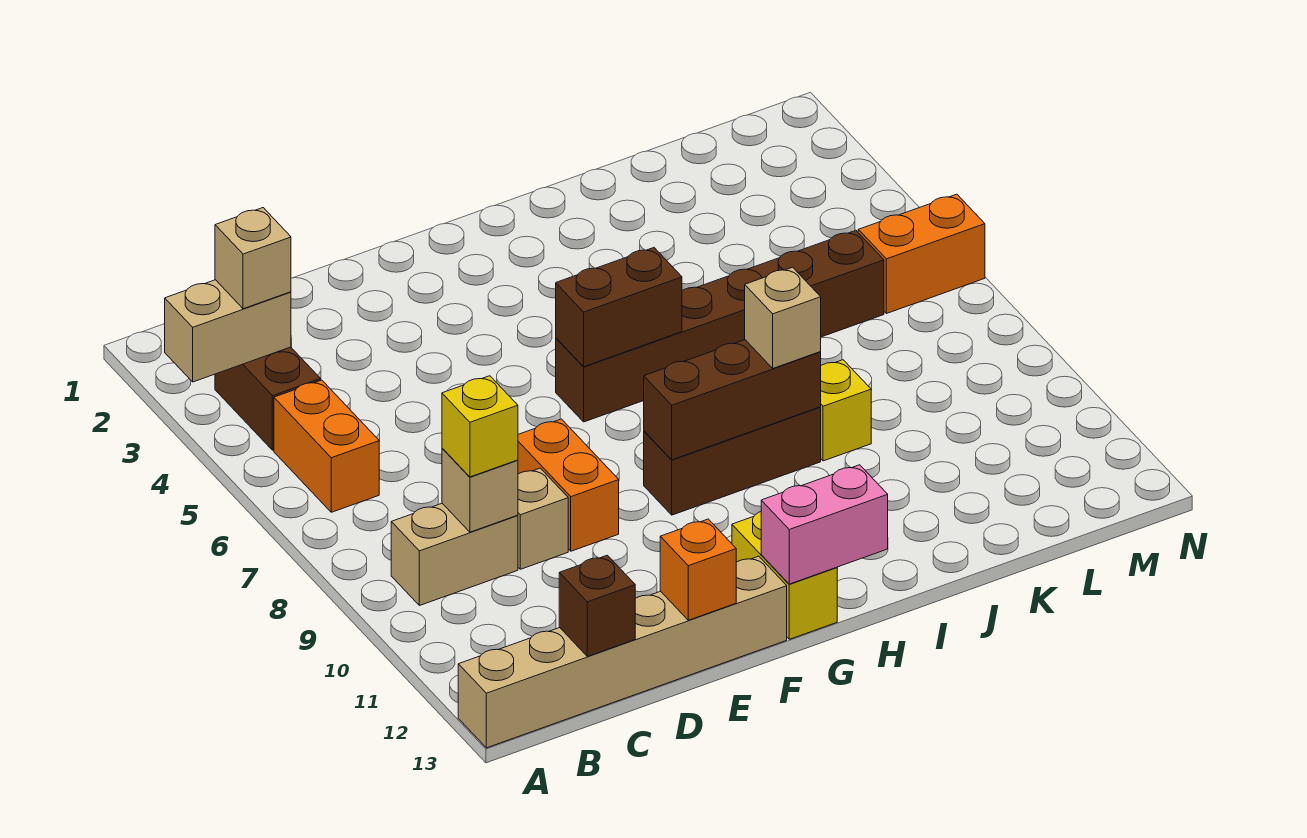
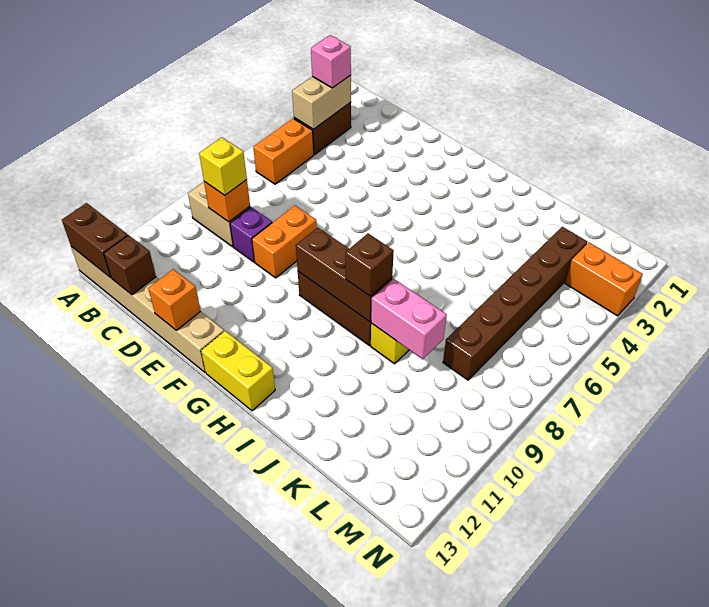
tan 1x2 brick [165,280,291,382] -> tan 1x2 brick turned to [292,75,351,129]
tan 1x1 brick [215,208,291,309] -> pink 1x1 brick [311,35,351,88]
tan 1x1 brick [442,448,518,532] -> orange 1x1 brick [204,180,250,222]
tan 1x1 brick [518,468,568,569] -> purple 1x1 brick [230,207,272,262]
brown 1x6 brick [556,230,884,422] -> brown 1x6 brick turned to [443,227,587,380]
brown 1x2 brick [556,248,682,367] -> brown 1x2 brick moved to [62,203,128,278]
yellow 1x2 brick [732,512,837,639] -> yellow 1x2 brick turned to [201,331,275,411]
pink 1x2 brick [761,465,888,584] -> pink 1x2 brick moved to [371,279,447,359]
tan 1x1 brick [745,267,821,368] -> brown 1x1 brick [345,234,394,297]
orange 1x2 brick [858,194,985,314] -> orange 1x2 brick moved to [565,243,643,316]

